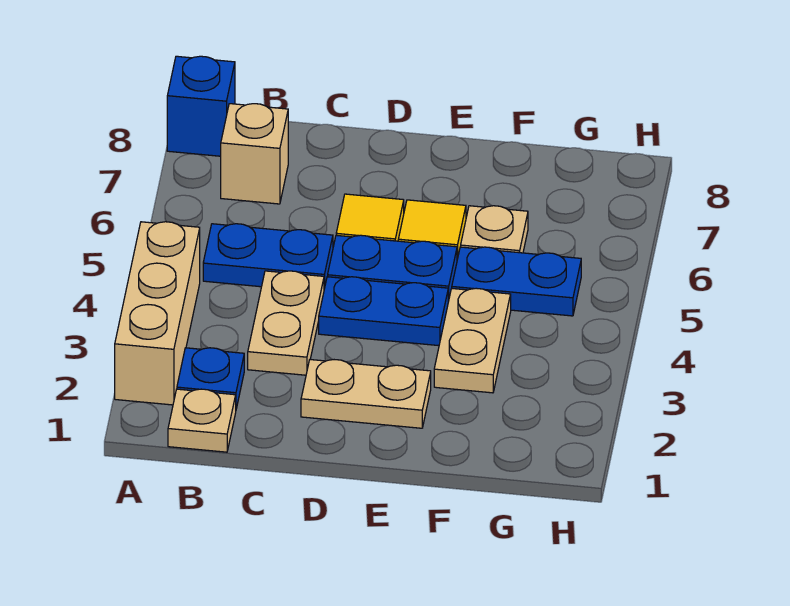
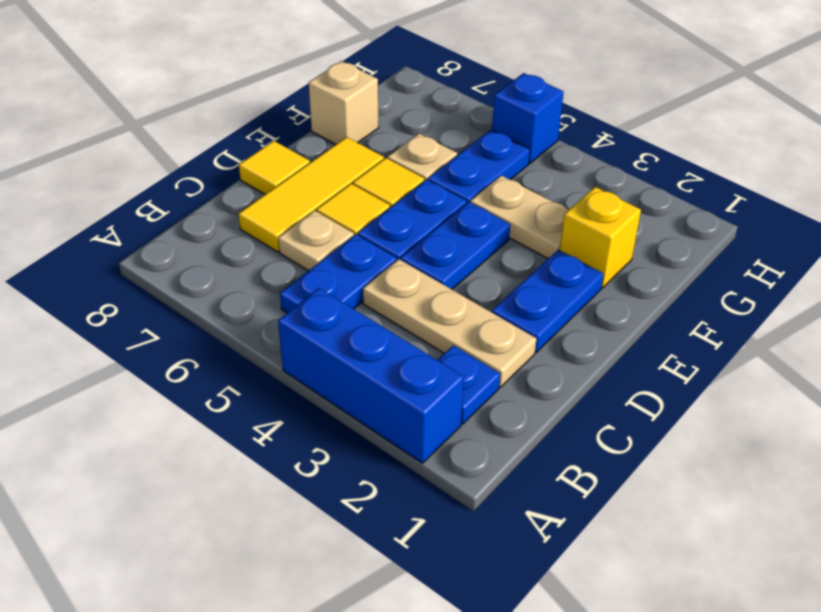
tan 1x3 brick [115,222,200,405] -> blue 1x3 brick [278,288,464,463]
blue 1x1 brick [167,56,235,156] -> blue 1x1 brick moved to [492,73,564,163]
tan 1x1 plate [168,389,236,452] -> tan 1x1 plate moved to [278,211,354,271]
tan 1x1 brick [221,104,288,204] -> tan 1x1 brick moved to [309,61,379,144]
tan 1x2 plate [248,271,324,375] -> tan 1x3 plate [363,259,536,387]
none -> yellow 1x3 tile [238,137,384,252]
tan 1x2 plate [301,360,431,428] -> blue 1x2 plate [492,250,604,352]
none -> yellow 1x1 tile [239,141,310,194]
none -> yellow 1x1 brick [560,187,641,288]

